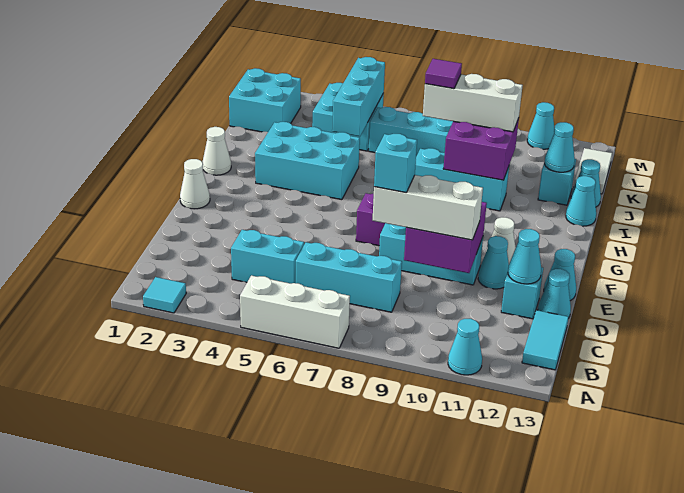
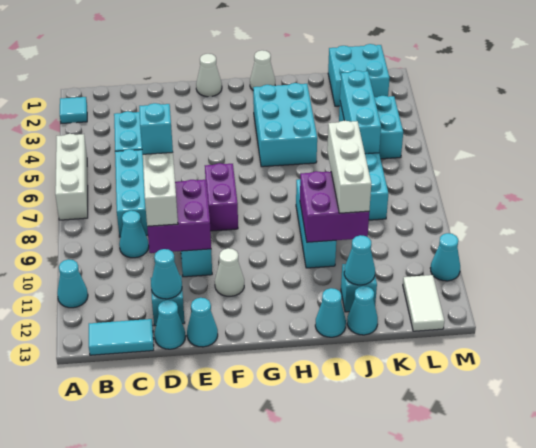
cyan 1x1 cone [478,236,509,289] -> cyan 1x1 cone moved to [119,211,149,258]
cyan 1x3 brick [332,57,385,136] -> cyan 1x3 brick turned to [340,71,381,154]
purple 1x1 tile [425,59,462,89] -> none
white 1x2 tile [574,148,612,194] -> white 1x2 tile turned to [403,275,444,331]

